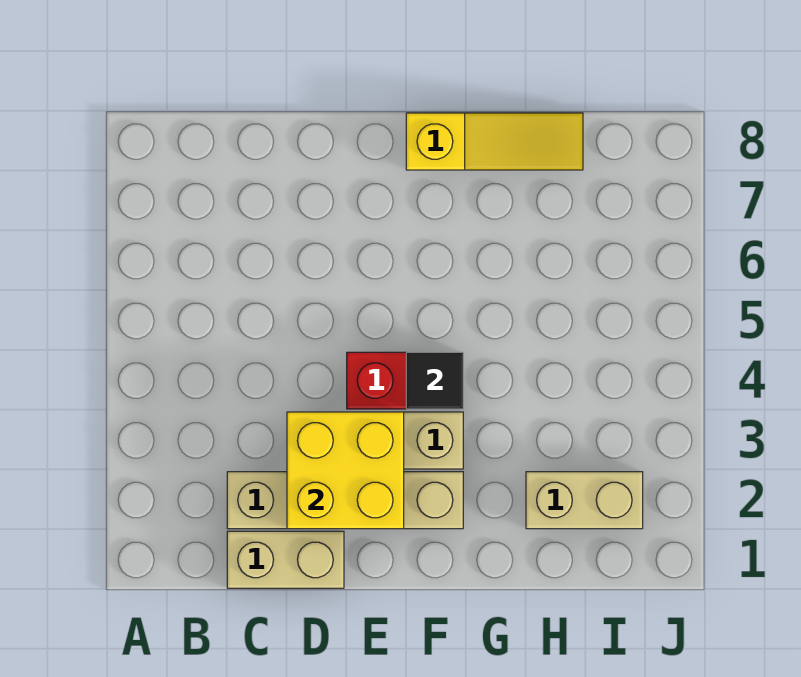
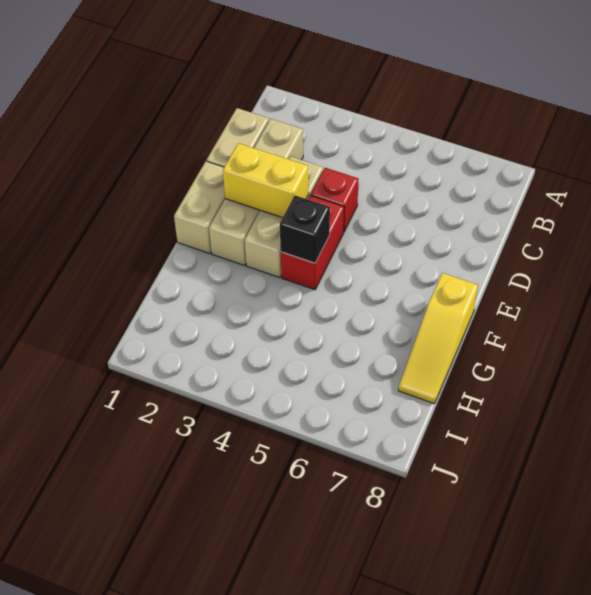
yellow 2x2 brick [287,412,404,529] -> yellow 1x2 brick [223,143,309,218]
none -> red 1x1 brick [311,168,358,231]
black 1x1 tile [406,352,463,409] -> black 1x1 brick [280,195,330,263]
tan 1x2 brick [526,472,643,529] -> tan 1x2 brick moved to [174,161,225,254]

